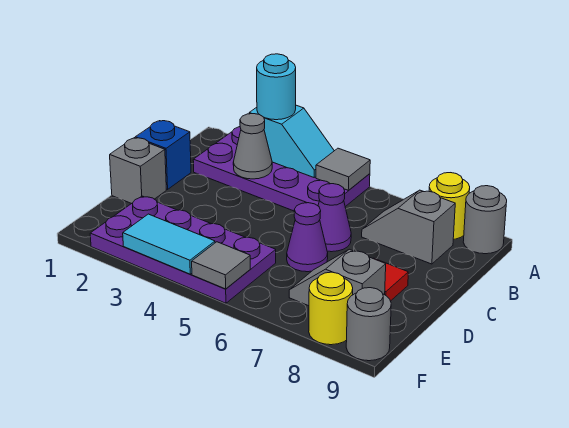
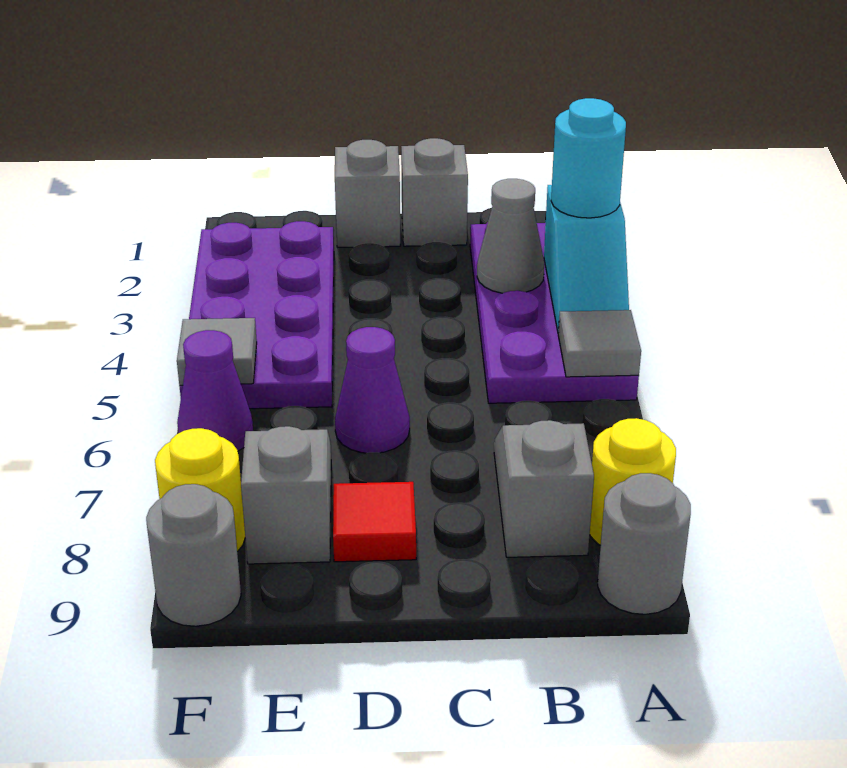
blue 1x1 brick [135,121,191,189] -> grey 1x1 brick [401,138,468,246]
purple 1x1 cone [318,184,351,252] -> purple 1x1 cone moved to [177,330,253,451]
cyan 1x2 tile [123,214,215,274] -> none

